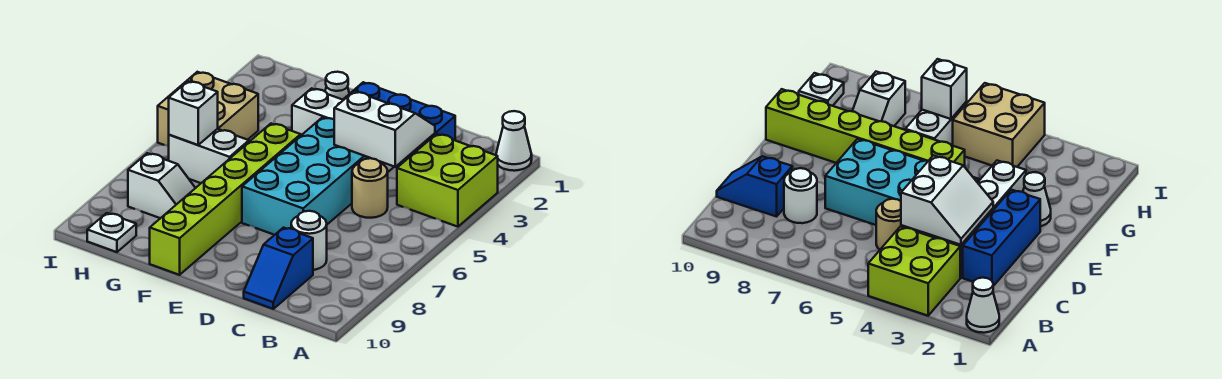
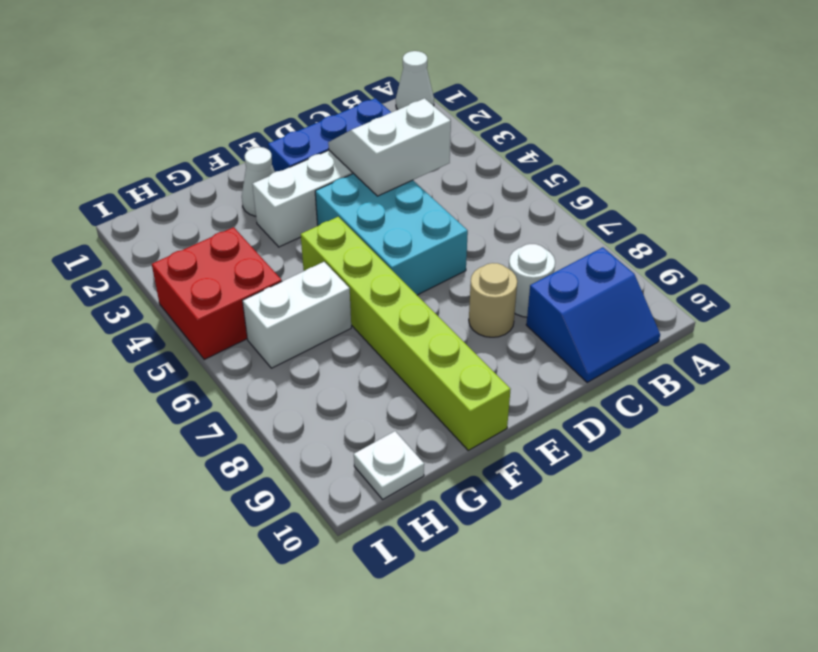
lime 2x2 brick [397,134,498,227] -> none
tan 1x1 round brick [352,158,388,218] -> tan 1x1 round brick moved to [469,263,517,337]
blue 1x2 slope [244,228,313,309] -> blue 2x2 slope [526,247,660,383]
cyan 2x4 brick [242,117,384,235] -> cyan 2x3 brick [315,174,468,295]
white 1x2 slope [128,153,195,218] -> none
tan 2x2 brick [158,72,258,146] -> red 2x2 brick [152,227,282,359]
white 1x1 brick [169,81,218,145] -> none

